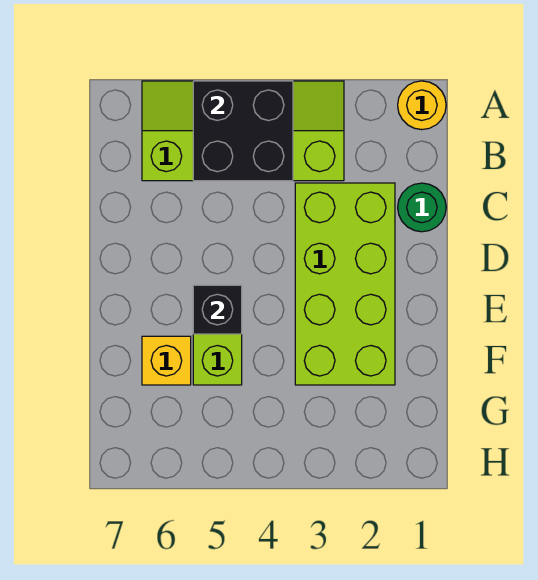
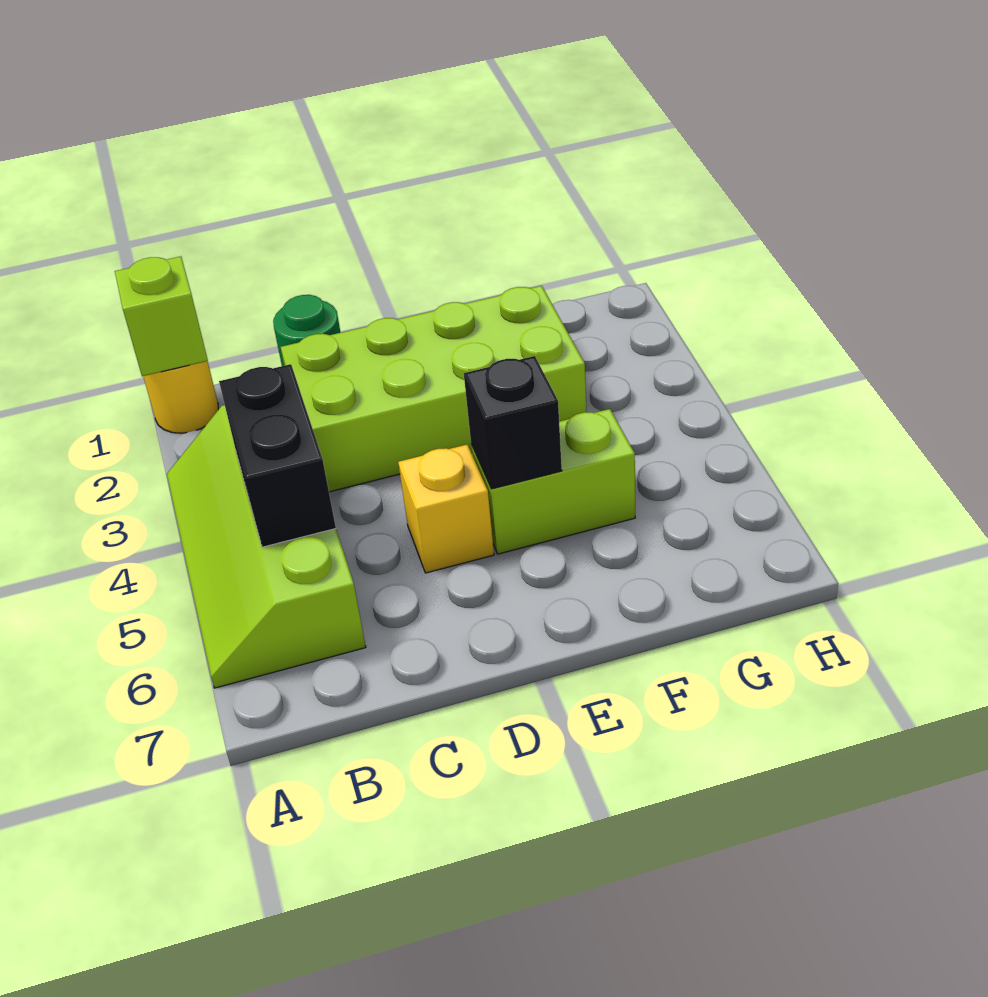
none -> lime 1x1 brick [115,256,208,376]
black 2x2 brick [193,81,293,181] -> black 1x2 brick [219,364,336,547]
yellow 1x1 brick [142,336,191,385] -> yellow 1x1 brick moved to [398,445,494,573]

